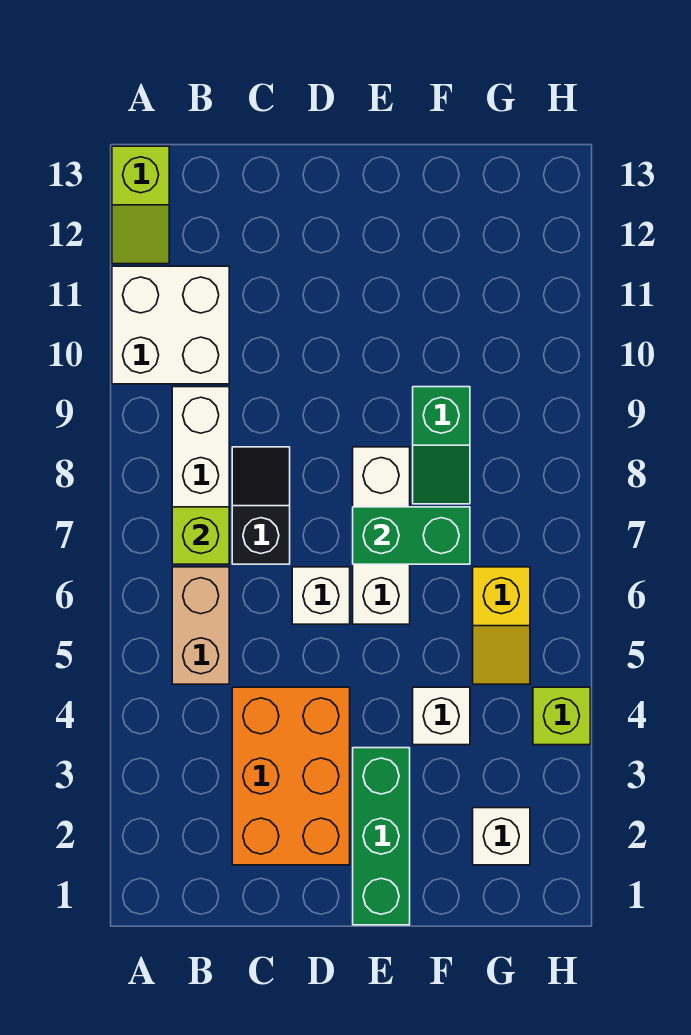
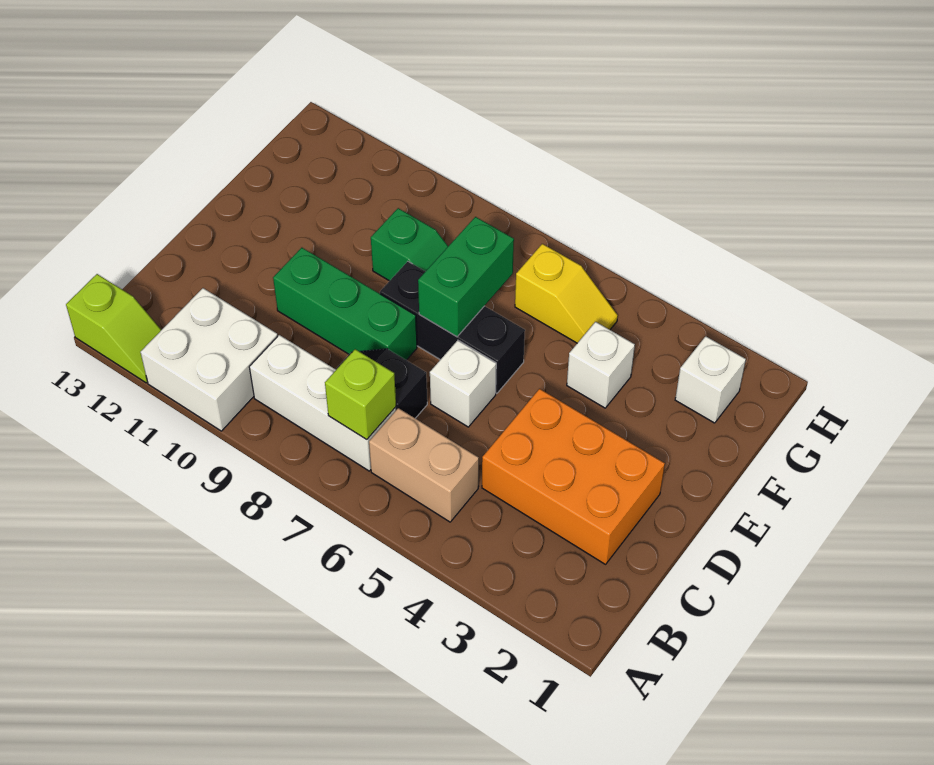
green 1x3 brick [353,748,410,925] -> green 1x3 brick moved to [273,248,417,360]
white 1x3 brick [353,447,410,624] -> black 1x3 brick [380,261,525,393]
lime 1x1 brick [533,687,590,745] -> none

